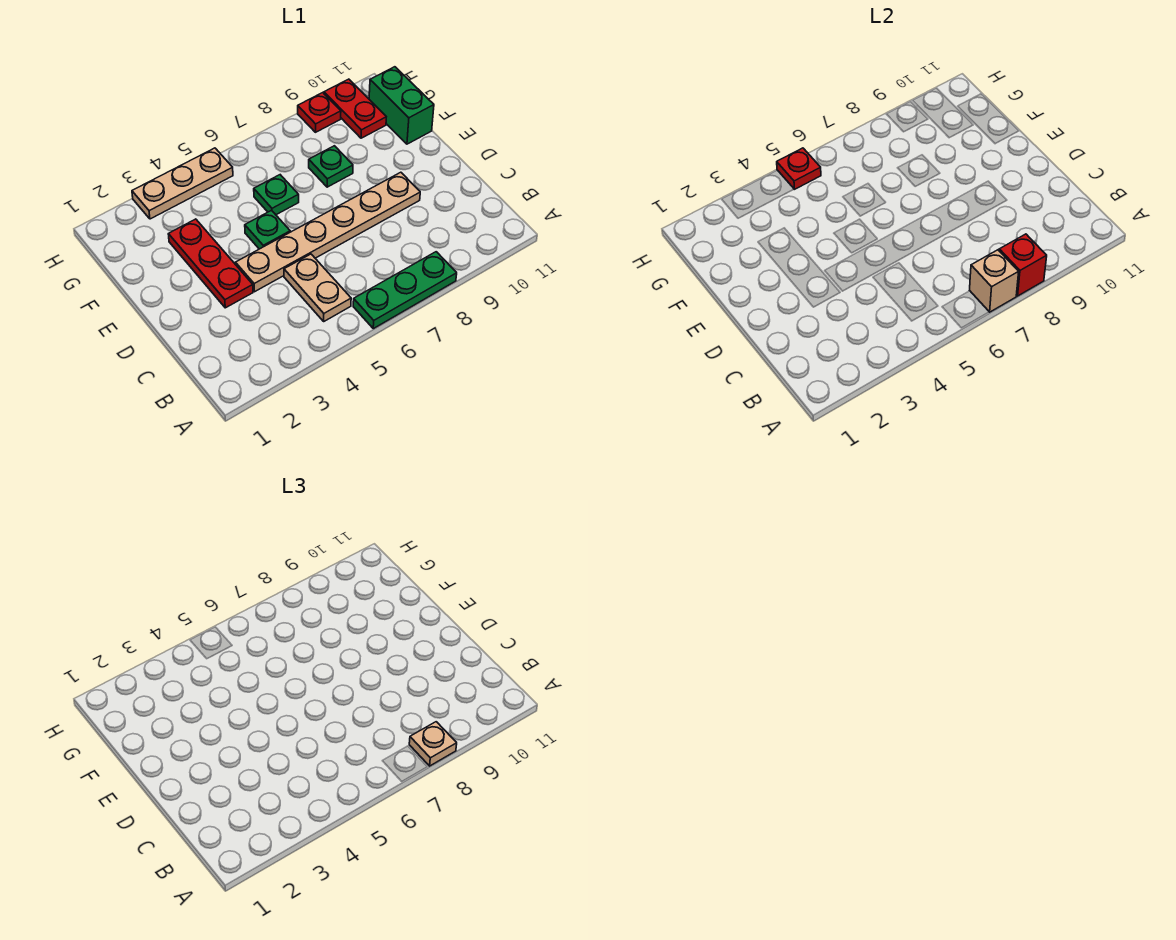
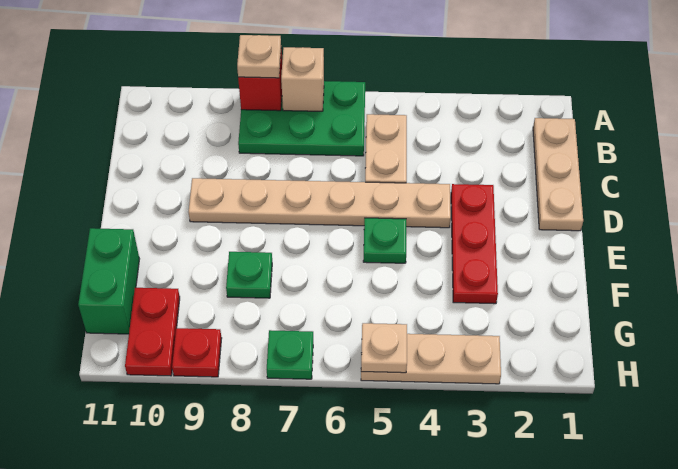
green 1x3 plate [353,252,457,329] -> green 2x3 plate [238,81,365,156]
none -> tan 1x3 plate [533,118,583,231]
green 1x1 plate [254,175,299,215] -> green 1x1 plate moved to [267,330,313,379]
red 1x1 plate [777,148,821,189] -> tan 1x1 plate [361,323,407,373]

